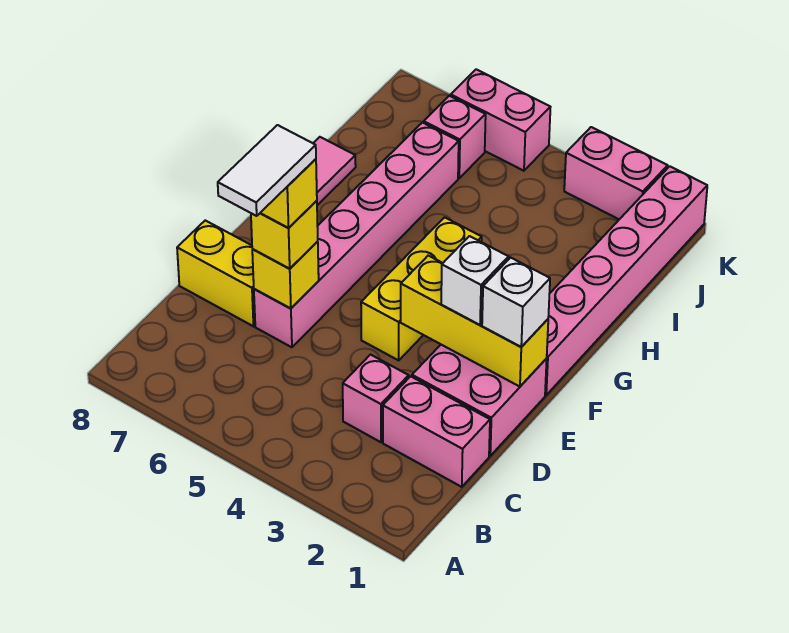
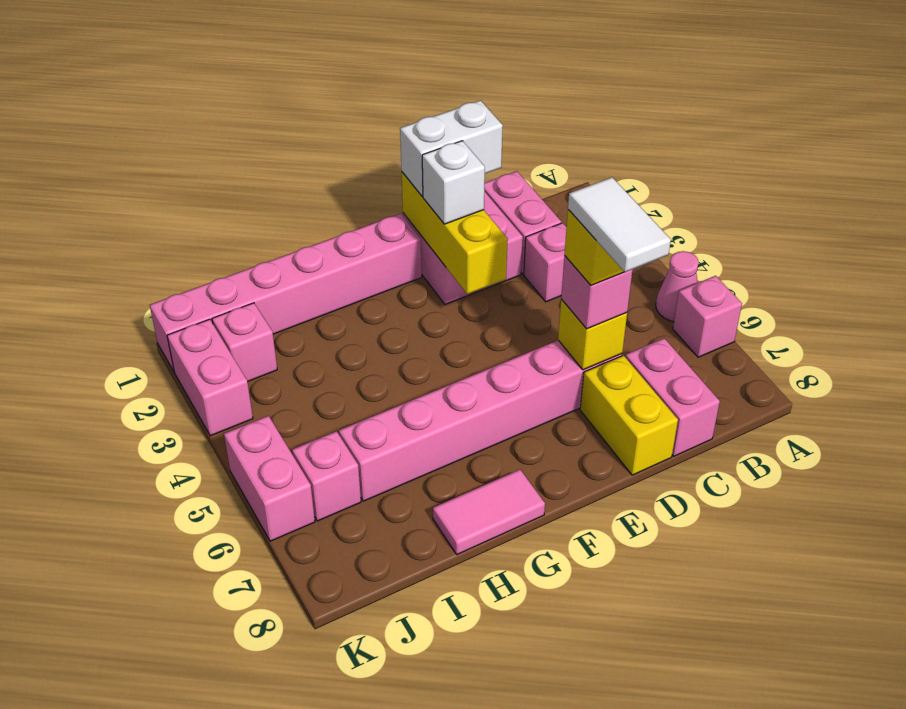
none -> pink 1x1 cone [656,251,698,321]
none -> pink 1x1 brick [673,276,742,357]
white 1x2 tile [218,125,316,216] -> white 1x2 tile turned to [568,177,671,272]
none -> pink 1x2 brick [625,338,720,456]
yellow 1x1 brick [251,201,318,269] -> pink 1x1 brick [561,256,632,329]
white 1x1 brick [482,258,550,347] -> white 1x2 brick [400,100,503,196]
yellow 1x3 brick [361,217,482,360] -> none
none -> pink 1x1 brick [212,303,277,382]

